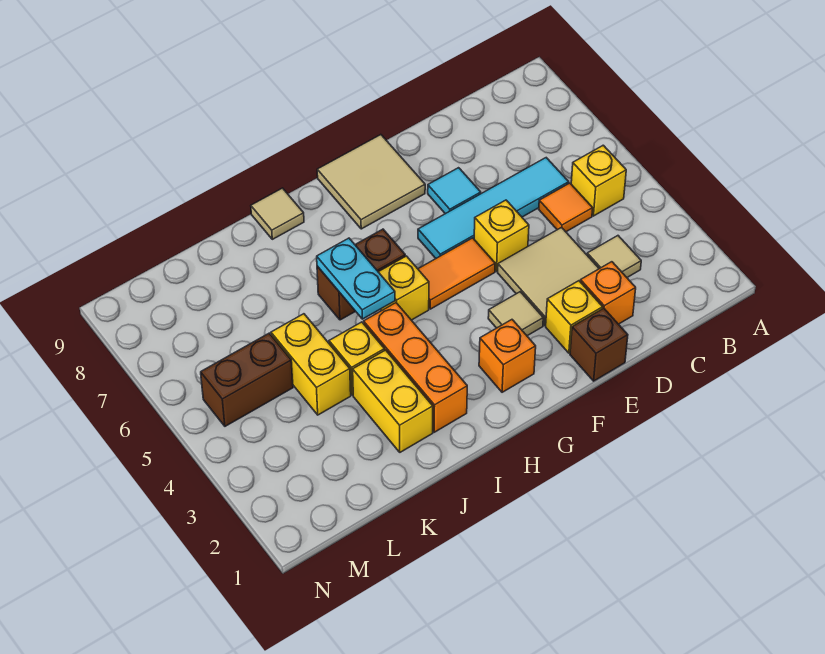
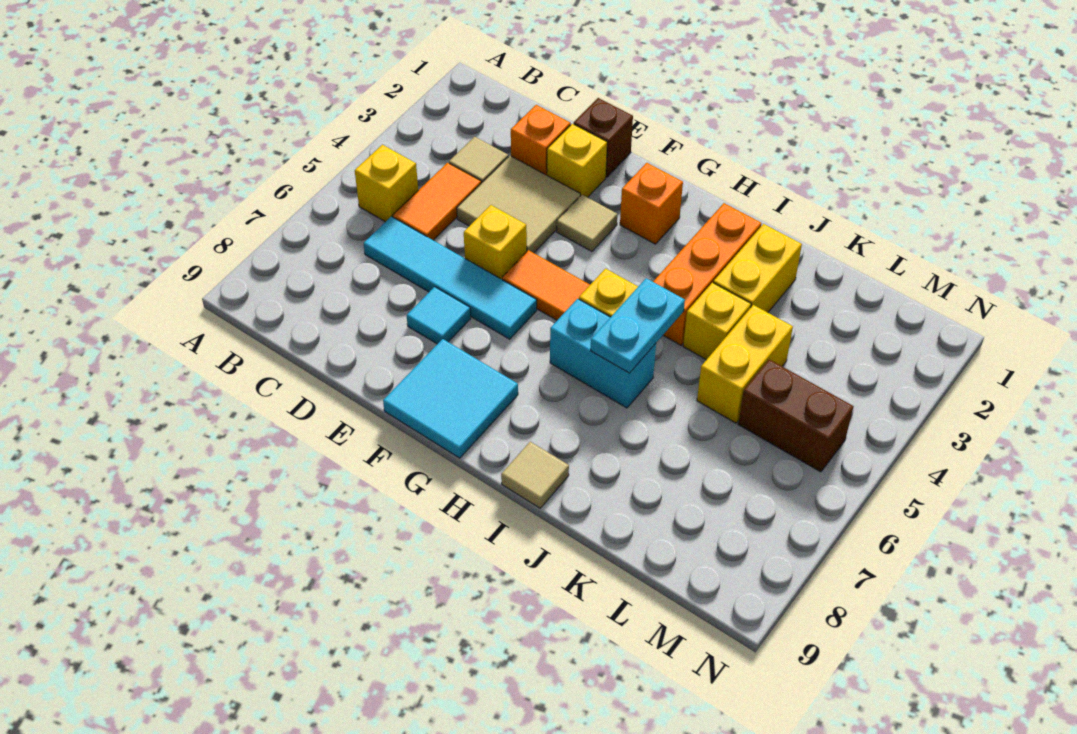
orange 1x1 tile [539,183,593,232] -> orange 1x2 tile [393,163,481,240]
tan 2x2 tile [317,135,425,229] -> cyan 2x2 tile [383,339,518,458]
brown 1x2 brick [317,229,405,320] -> cyan 1x2 brick [550,299,656,408]

